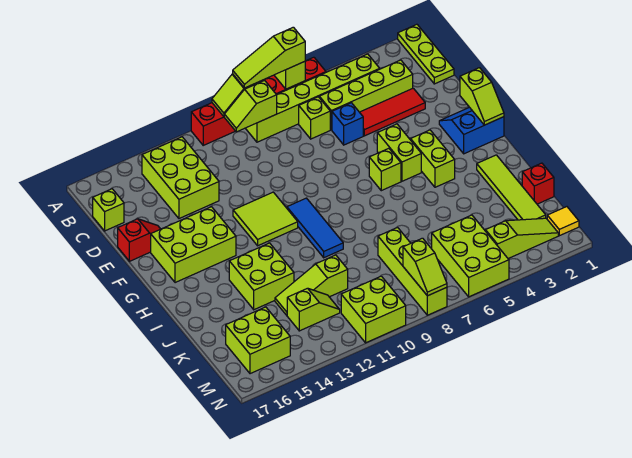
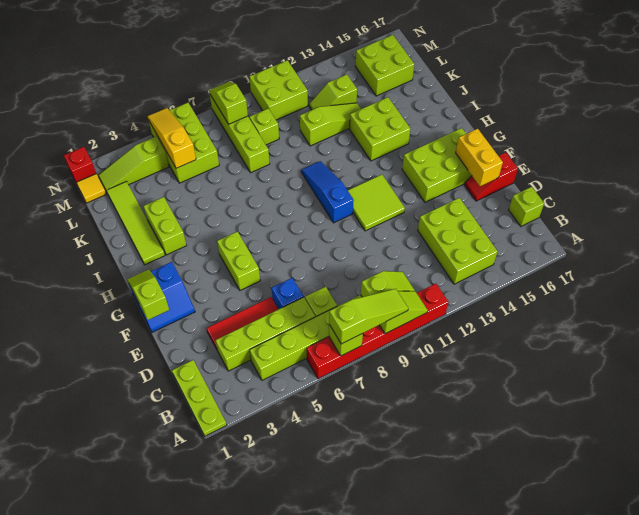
none -> yellow 1x2 brick [456,129,503,186]
lime 1x2 brick [411,130,455,187] -> lime 1x2 brick moved to [144,197,186,255]
lime 1x1 brick [369,148,401,191] -> lime 1x1 brick moved to [249,108,279,145]
blue 1x3 tile [287,198,343,258] -> blue 1x3 slope [301,161,354,223]
red 1x1 brick [522,163,554,204] -> red 1x1 brick moved to [64,147,96,184]
none -> yellow 1x3 slope [148,108,196,168]

